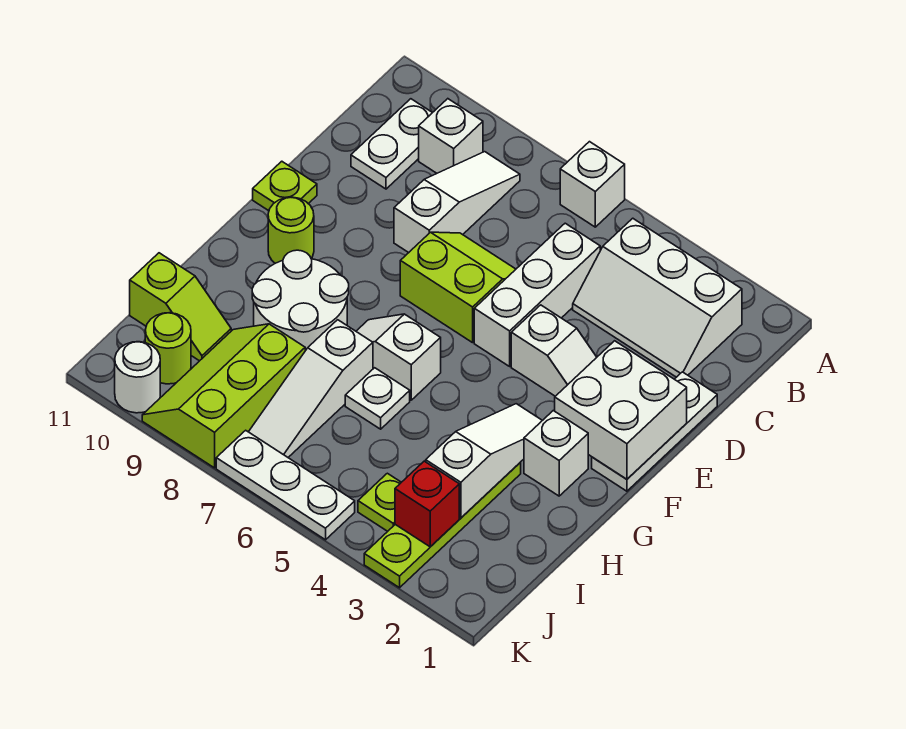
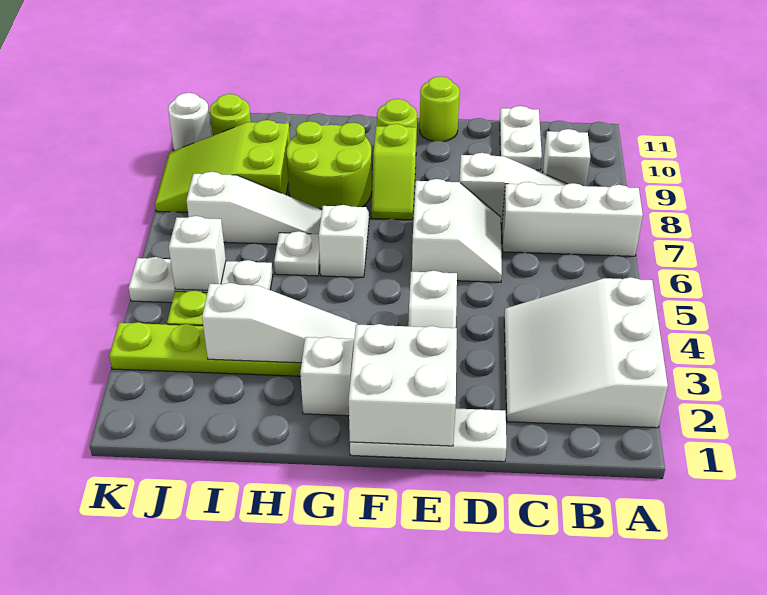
white 1x1 brick [560,142,625,227] -> white 1x1 brick moved to [169,216,226,291]
white 2x3 slope [573,218,742,377] -> white 3x3 slope [504,277,668,428]
white 1x2 plate [351,99,432,189] -> white 1x2 plate turned to [500,106,542,170]
white 1x3 brick [474,223,600,366] -> white 1x3 brick moved to [502,182,643,256]
lime 2x2 slope [400,232,516,343] -> white 2x2 slope [412,179,502,282]
lime 1x1 plate [253,161,317,211] -> lime 1x1 round brick [420,76,460,142]
white 2x2 round brick [252,250,349,351] -> lime 2x2 round brick [286,121,372,209]
white 1x3 slope [249,320,373,457] -> white 1x3 slope turned to [186,172,322,244]
lime 2x3 slope [142,324,305,468] -> lime 2x3 slope turned to [155,120,290,212]
lime 1x2 slope [130,253,231,361] -> lime 1x2 slope moved to [371,124,416,220]
red 1x1 brick [395,461,459,547] -> none
white 1x3 plate [216,430,355,540] -> white 1x3 plate turned to [129,257,273,303]

